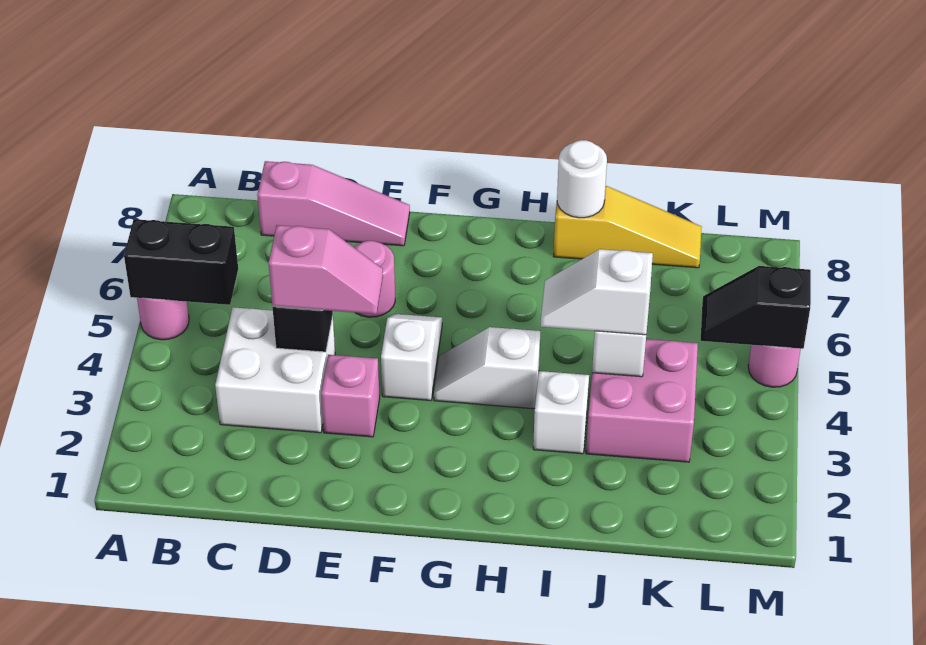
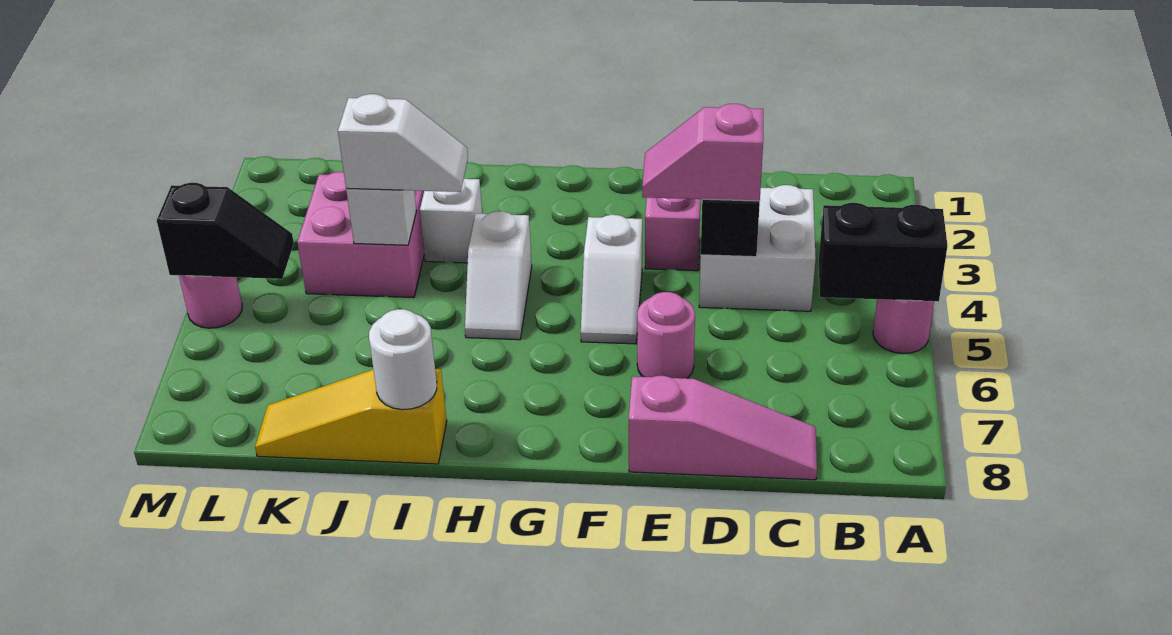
pink 1x3 slope [257,161,410,246] -> pink 1x3 slope turned to [629,376,817,480]
white 1x2 slope [434,327,540,409] -> white 1x2 slope turned to [465,211,532,340]

